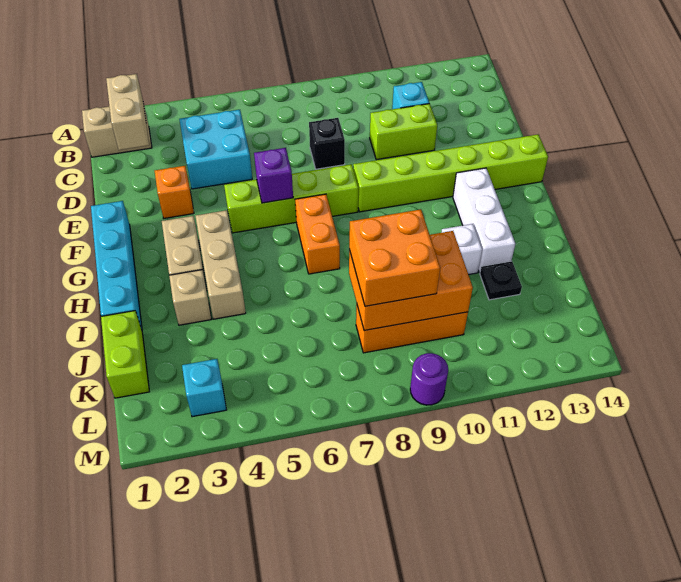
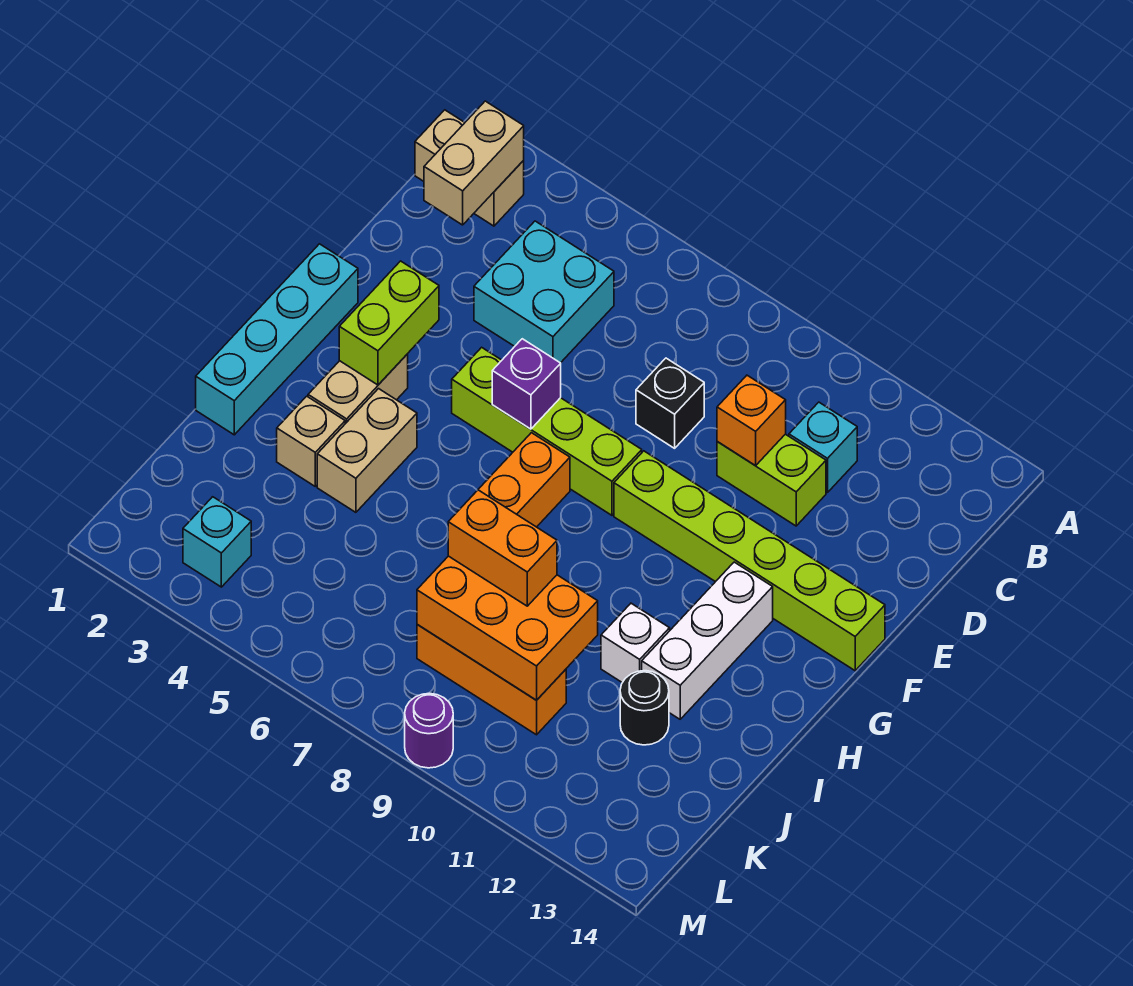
orange 1x1 brick [155,166,194,218] -> orange 1x1 brick moved to [717,375,786,466]
tan 1x3 brick [196,210,246,319] -> tan 1x2 brick [317,389,417,512]
lime 1x2 brick [101,311,149,398] -> lime 1x2 brick moved to [339,261,439,385]
orange 2x2 brick [349,209,440,306] -> orange 1x2 brick [448,490,557,606]
black 1x1 plate [480,261,522,300] -> black 1x1 round brick [620,671,669,745]

